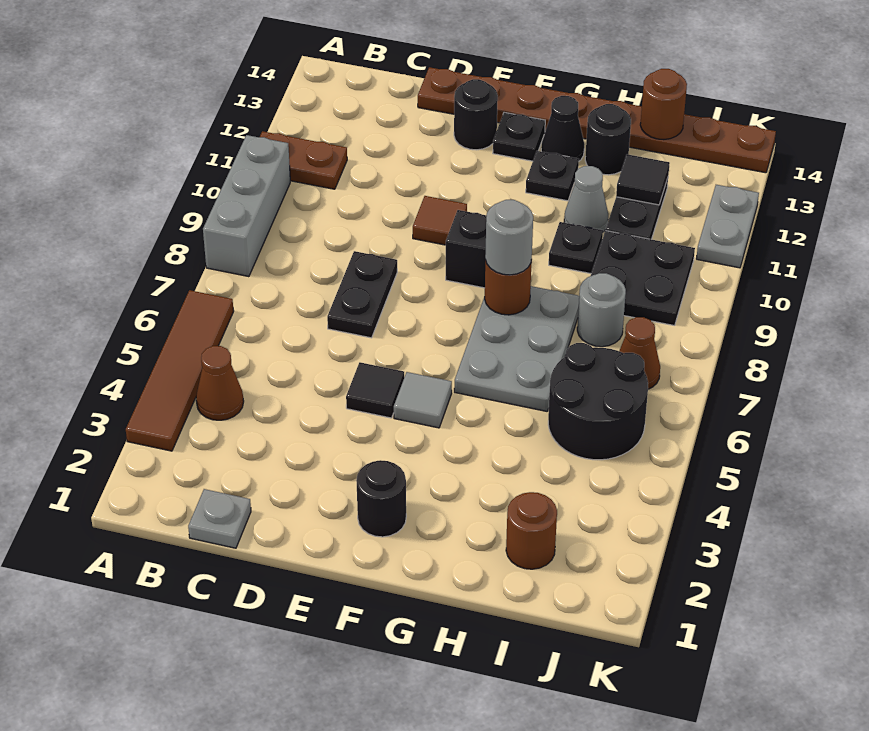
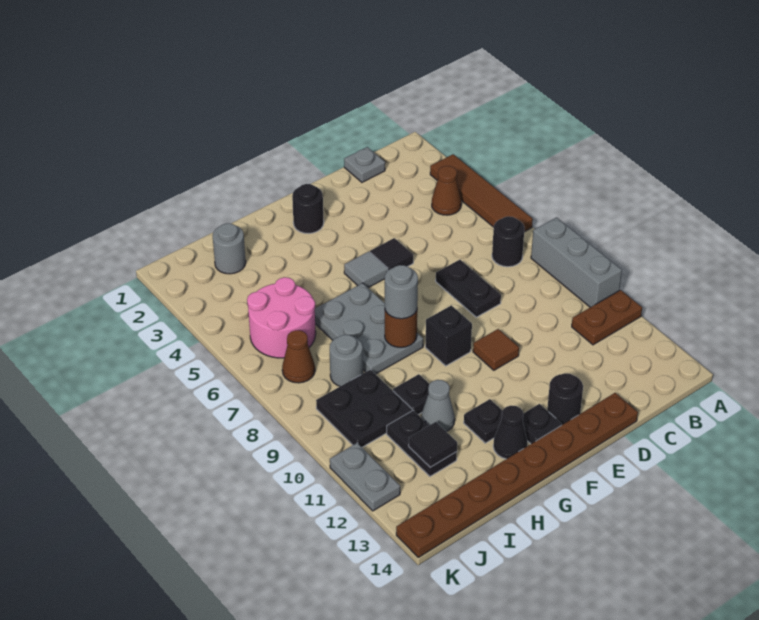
black 1x1 round brick [585,104,631,175] -> black 1x1 round brick moved to [492,216,525,267]
brown 1x1 round brick [506,492,557,569] -> grey 1x1 round brick [213,223,246,274]
black 2x2 round brick [548,343,648,460] -> pink 2x2 round brick [247,277,316,358]
brown 1x1 round brick [640,69,687,140] -> none

